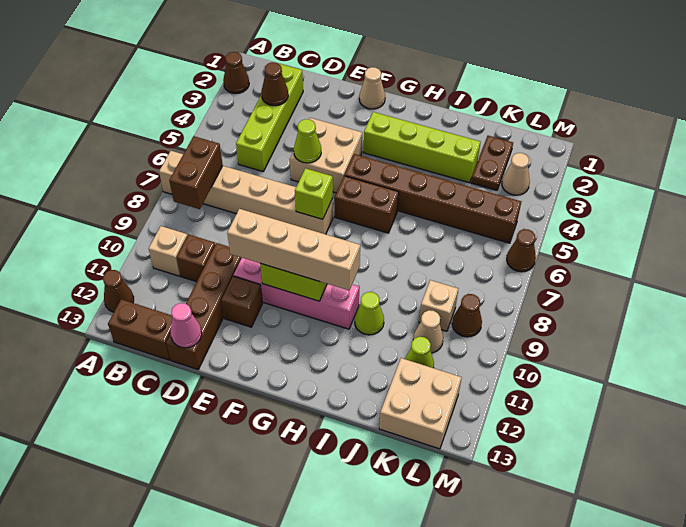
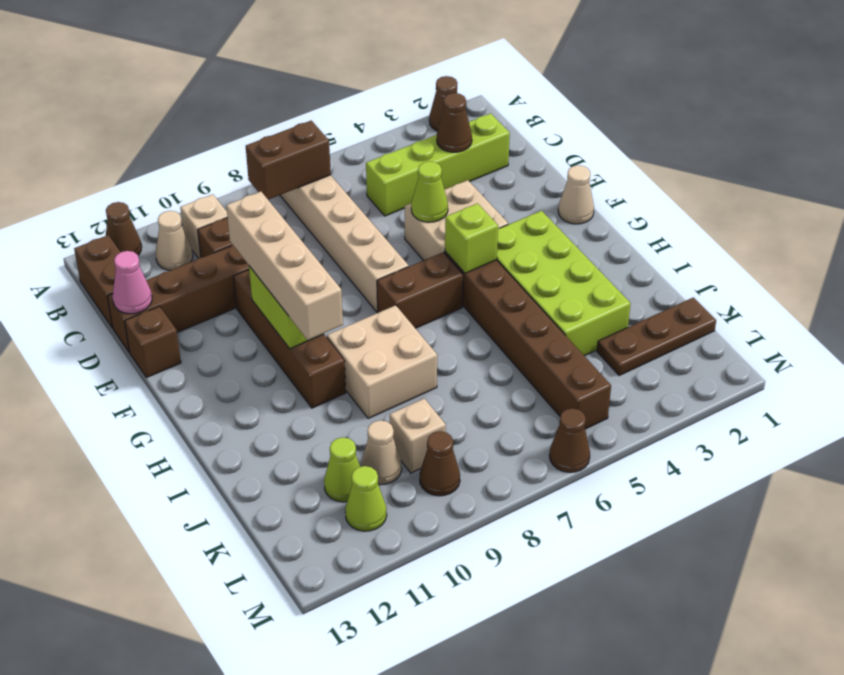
pink 1x4 brick [234,258,359,329] -> brown 1x4 brick [234,270,346,408]
brown 1x1 brick [221,276,263,327] -> brown 1x1 brick moved to [125,306,181,378]
lime 1x1 brick [295,168,333,219] -> lime 1x1 brick moved to [445,203,498,273]
lime 1x4 brick [364,112,481,183] -> lime 2x4 brick [497,211,631,356]
brown 1x2 brick [335,176,399,233] -> brown 1x2 brick turned to [377,252,463,328]
lime 1x1 cone [355,292,384,335] -> lime 1x1 cone moved to [345,466,387,531]
brown 1x2 plate [471,136,513,190] -> brown 1x3 plate [597,297,716,376]
tan 2x2 brick [379,358,462,449] -> tan 2x2 brick moved to [327,305,437,419]
tan 1x1 cone [502,153,530,195] -> tan 1x1 cone moved to [156,211,193,270]

